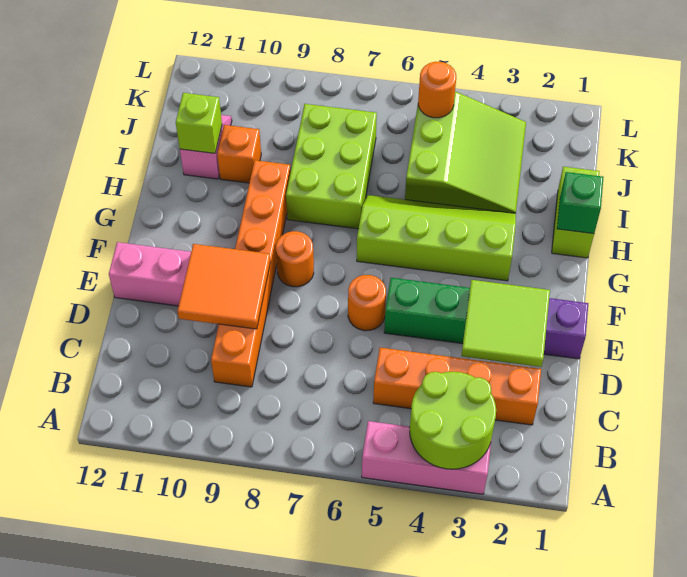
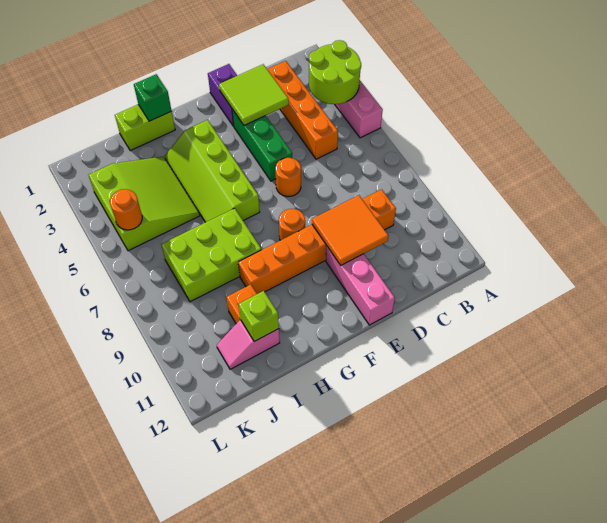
lime 3x3 slope [405,92,526,213] -> lime 3x3 slope turned to [89,156,200,251]

